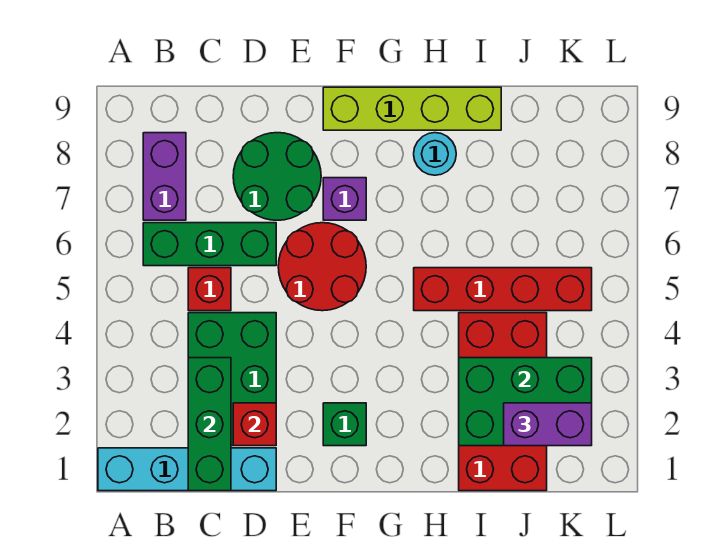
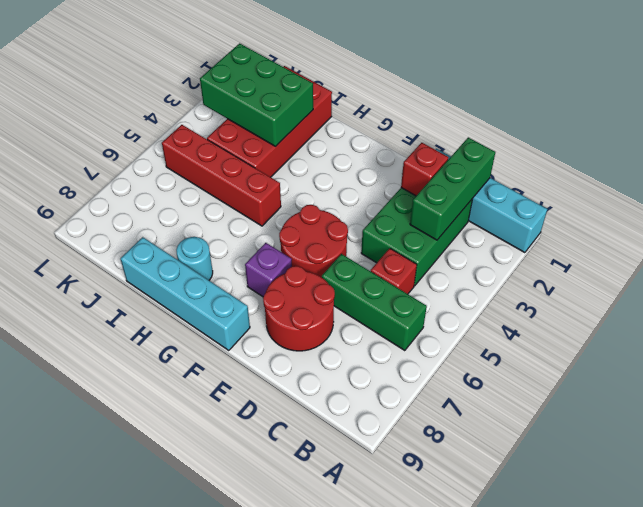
purple 1x2 brick [143,133,186,220] -> none
green 2x2 round brick [233,133,321,220] -> red 2x2 round brick [263,266,335,351]
green 1x1 brick [323,403,366,446] -> none
lime 1x4 brick [323,87,501,130] -> cyan 1x4 brick [121,237,250,351]
purple 1x2 brick [504,403,592,446] -> none

